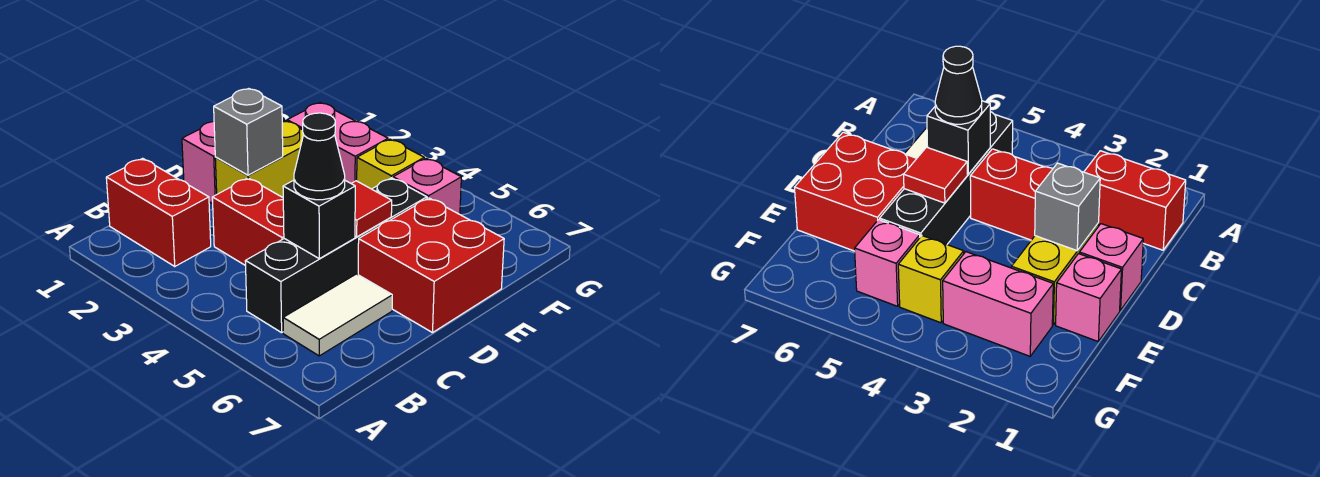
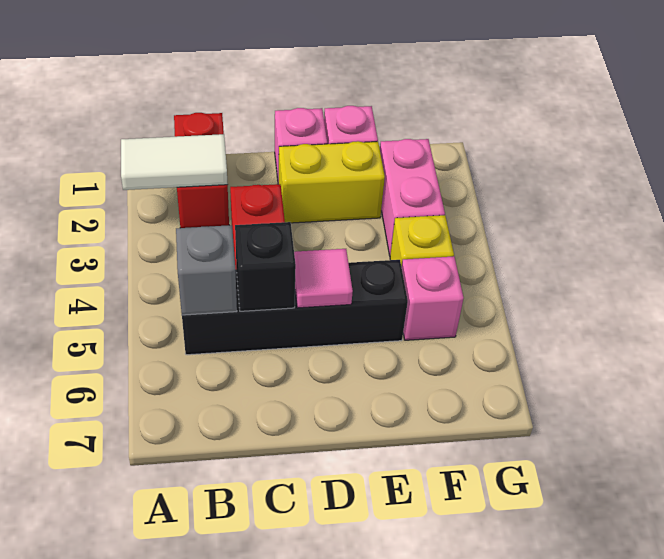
white 1x2 tile [283,274,392,356] -> white 1x2 tile moved to [121,134,228,190]
black 1x1 cone [294,113,345,200] -> none
grey 1x1 brick [214,89,283,175] -> grey 1x1 brick moved to [176,225,237,315]
red 1x1 tile [351,181,392,237] -> pink 1x1 tile [294,249,353,308]
red 2x2 brick [358,198,504,333] -> none

